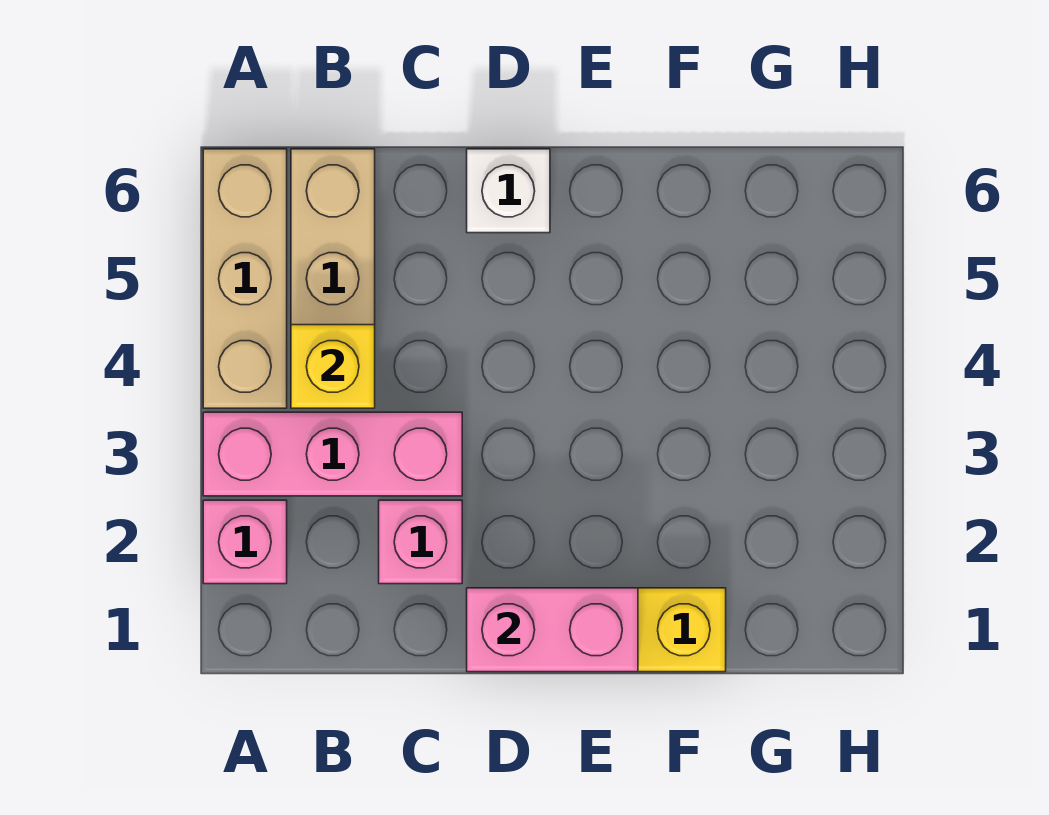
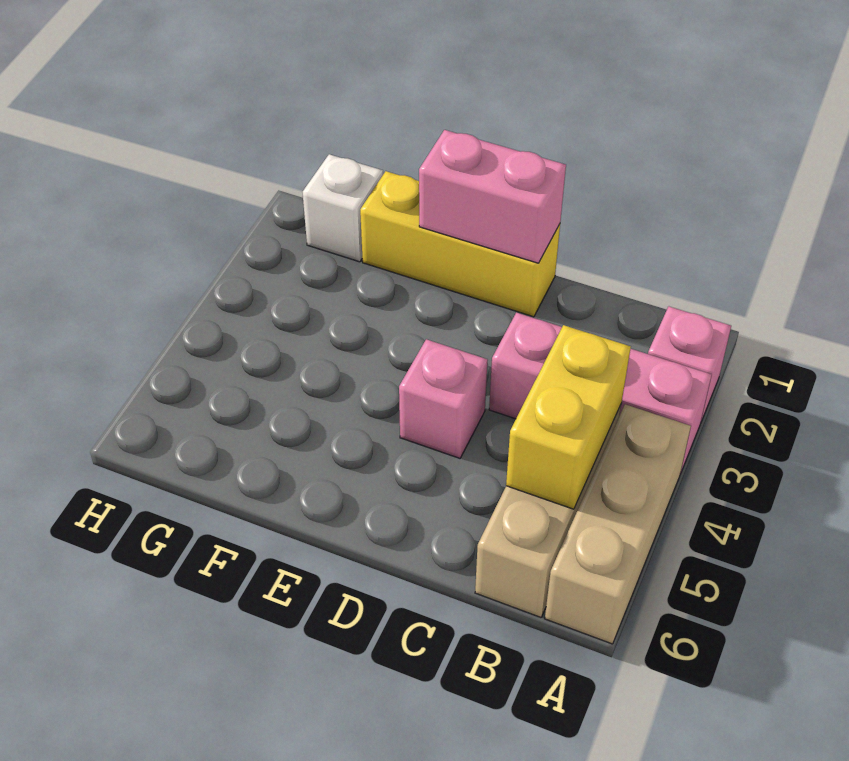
yellow 1x1 brick [291,325,375,408] -> yellow 1x2 brick [506,325,631,509]
pink 1x1 brick [379,500,462,584] -> pink 1x1 brick moved to [399,339,488,458]
white 1x1 brick [467,149,550,233] -> white 1x1 brick moved to [303,154,383,262]

